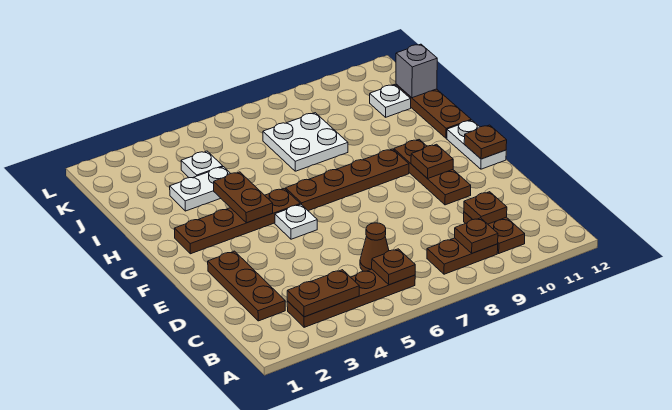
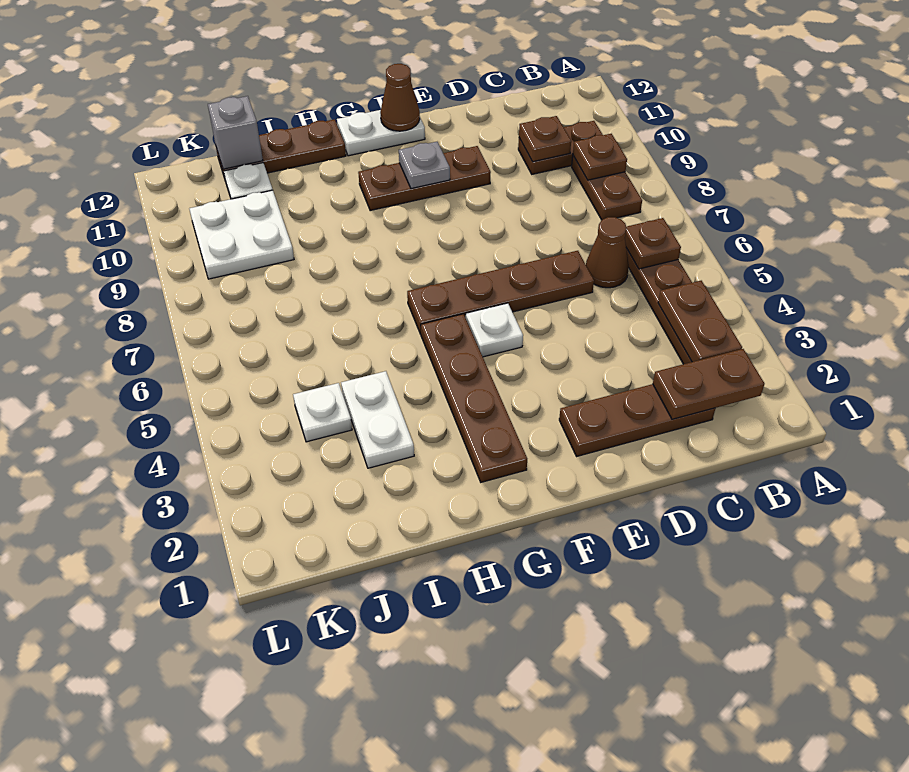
brown 1x1 plate [411,144,453,179] -> grey 1x1 plate [399,142,450,189]
brown 1x1 plate [464,125,507,159] -> brown 1x1 cone [380,64,420,131]
brown 1x2 plate [214,172,273,223] -> brown 1x2 plate moved to [653,349,764,419]
brown 1x4 plate [286,149,409,211] -> brown 1x4 plate turned to [407,251,594,334]
white 2x2 plate [263,113,348,171] -> white 2x2 plate moved to [189,190,294,279]

